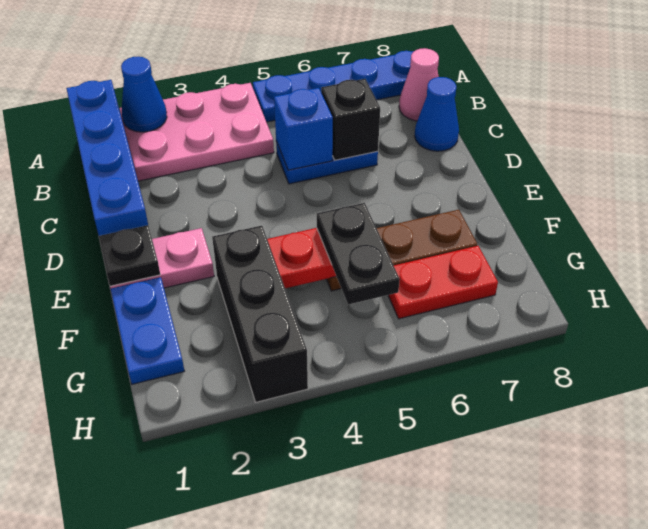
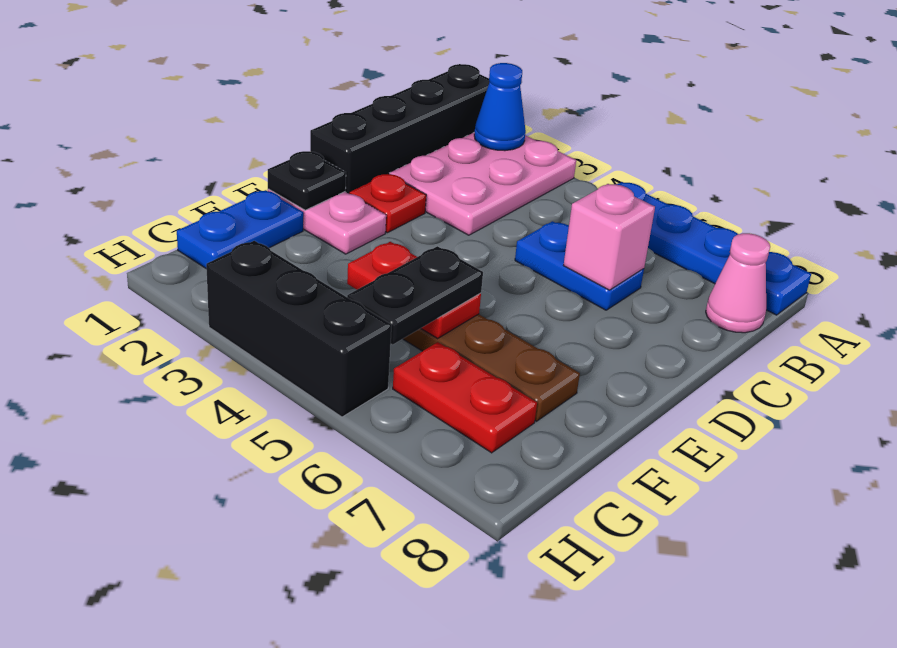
blue 1x4 brick [66,80,148,236] -> black 1x4 brick [310,64,489,194]
pink 2x3 plate [120,83,274,181] -> pink 2x3 plate turned to [389,132,576,235]
blue 1x1 brick [274,88,333,170] -> none
black 1x1 brick [321,79,380,160] -> pink 1x1 brick [564,184,655,290]
blue 1x1 cone [415,77,459,151] -> none
none -> red 1x1 plate [349,174,426,233]
black 1x3 brick [212,226,308,402] -> black 1x3 brick turned to [206,241,392,417]

